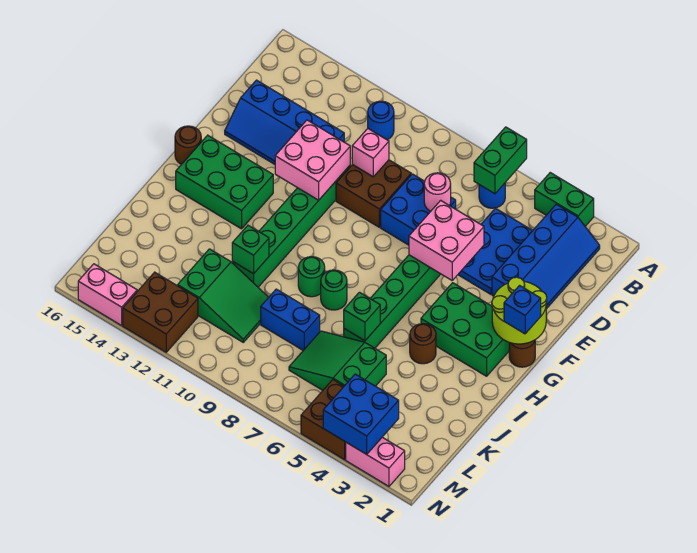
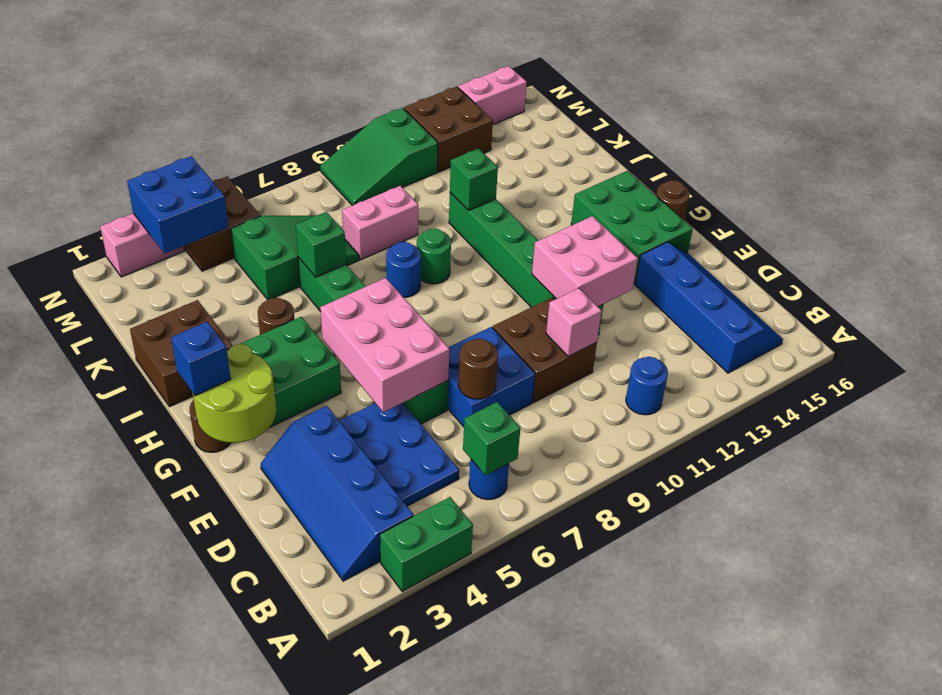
green 1x2 brick [474,127,527,194] -> green 1x1 brick [463,402,520,476]
pink 1x1 round brick [424,173,451,211] -> brown 1x1 round brick [458,339,498,399]
blue 2x4 slope [225,80,344,164] -> blue 2x4 slope turned to [635,242,783,373]
pink 2x2 brick [409,200,484,280] -> pink 2x3 brick [320,278,449,412]
green 2x3 brick [176,135,273,229] -> green 2x3 brick turned to [571,171,693,284]
none -> brown 2x2 brick [130,300,233,407]
green 1x1 round brick [321,270,347,310] -> blue 1x1 round brick [386,242,421,297]
blue 1x2 brick [261,289,320,350] -> pink 1x2 brick [342,186,418,260]
green 2x3 slope [178,249,269,342] -> green 2x3 slope moved to [320,108,438,206]

